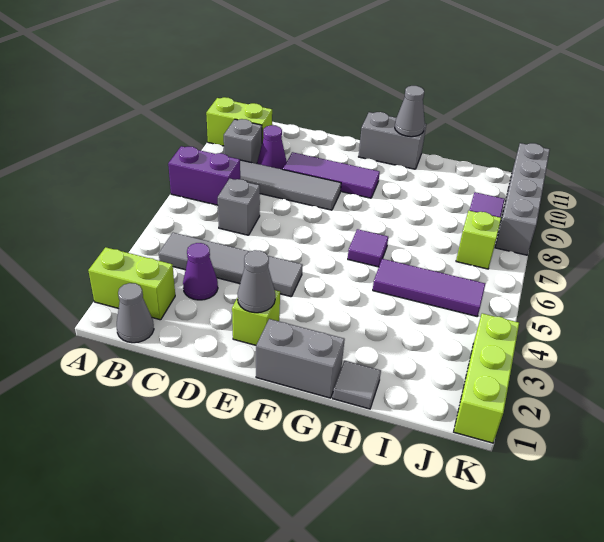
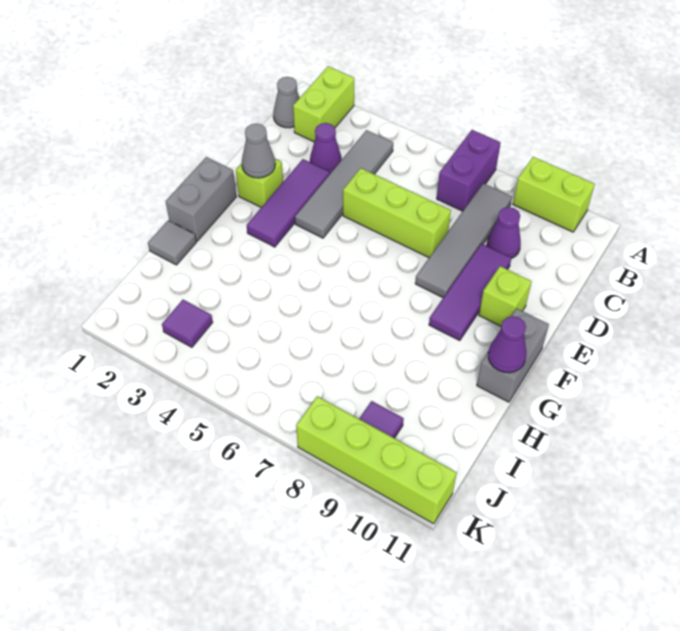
lime 1x2 brick [206,97,272,146] -> lime 1x2 brick turned to [513,157,595,232]
grey 1x1 brick [224,119,262,164] -> none
grey 1x1 brick [218,179,260,235] -> none
purple 1x1 tile [348,229,388,267] -> purple 1x1 tile moved to [162,300,213,347]
grey 1x1 cone [395,86,425,137] -> purple 1x1 cone [488,316,526,373]
purple 1x3 tile [373,259,485,316] -> purple 1x3 tile moved to [247,159,330,247]
lime 1x1 brick [456,210,501,269] -> lime 1x1 brick moved to [479,266,532,326]
lime 1x3 brick [454,313,519,443] -> lime 1x3 brick moved to [343,168,451,258]
grey 1x4 brick [495,143,550,255] -> lime 1x4 brick [296,396,457,524]

